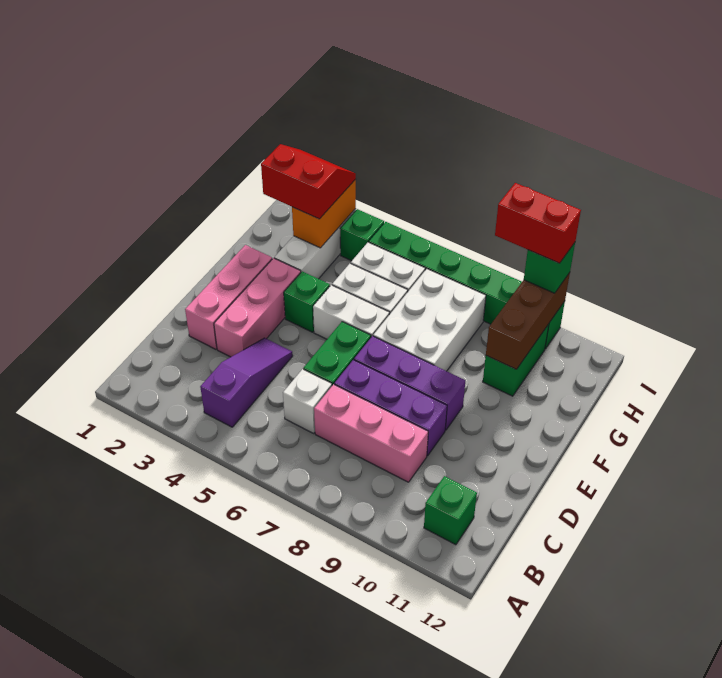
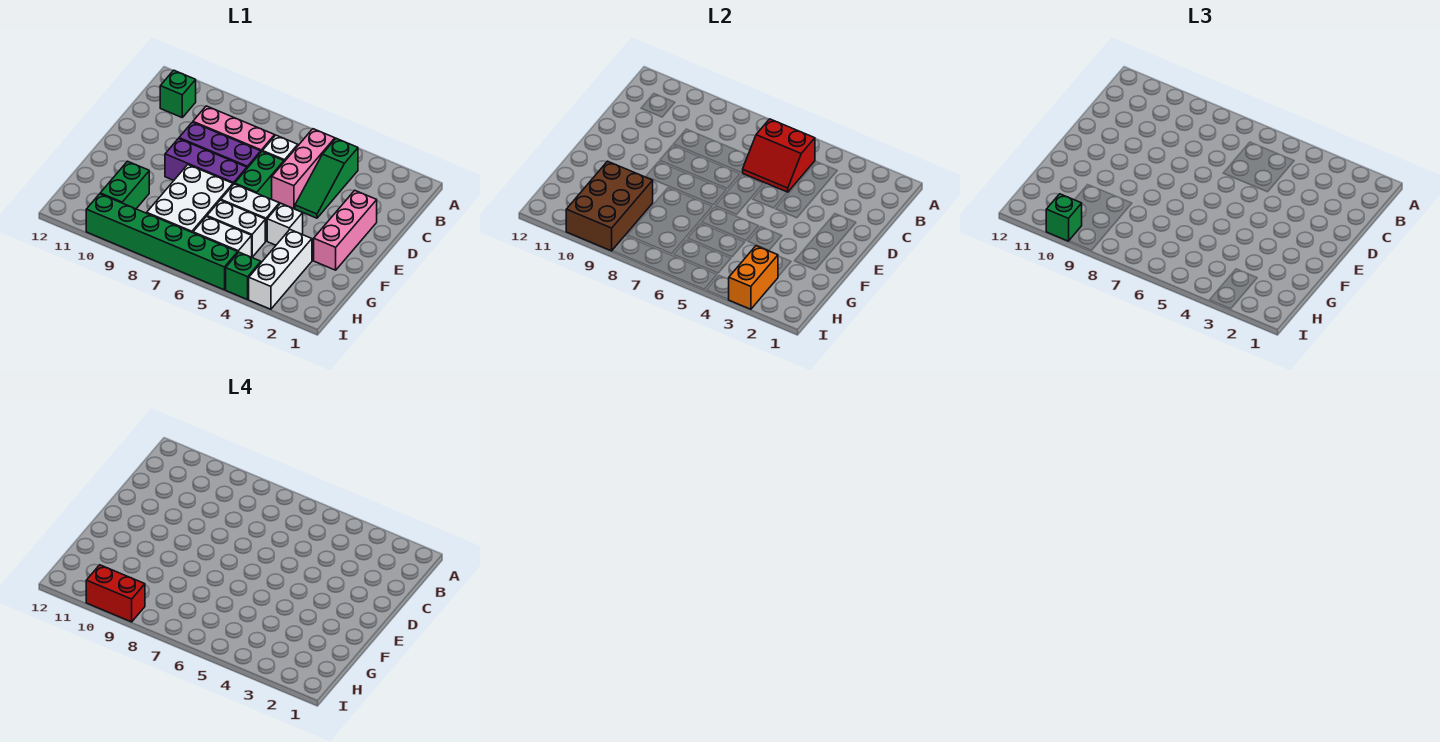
purple 1x3 slope [200,338,293,427] -> green 1x3 slope [295,138,358,218]
pink 1x3 brick [214,258,301,357] -> pink 1x3 brick moved to [272,129,335,209]
green 1x1 brick [284,271,330,332] -> white 1x1 brick [267,203,303,245]
brown 1x3 brick [486,273,570,369] -> brown 2x3 brick [566,161,653,251]
red 2x2 slope [261,144,356,219] -> red 2x2 slope moved to [743,119,815,192]

